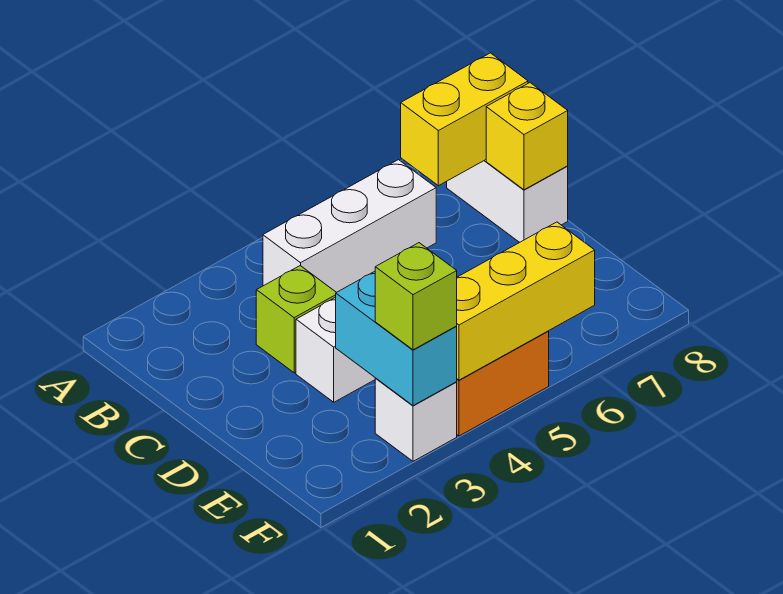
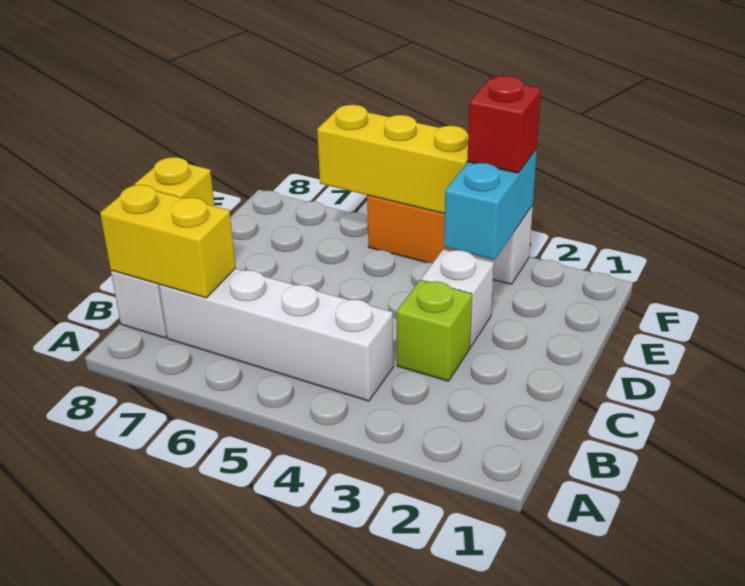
white 1x3 brick [263,160,436,292] -> white 1x4 brick [159,268,393,401]
lime 1x1 brick [375,243,457,350] -> red 1x1 brick [467,76,541,173]

